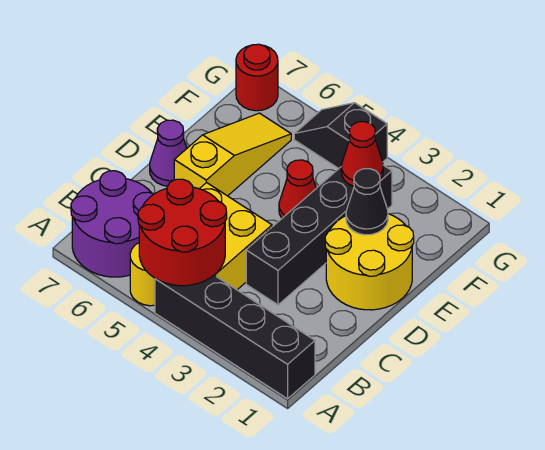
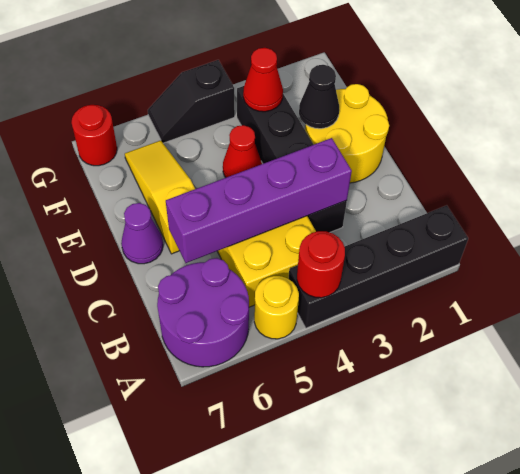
red 2x2 round brick [138,179,227,286] -> red 1x1 round brick [297,231,345,298]
none -> purple 1x4 brick [166,138,352,263]

